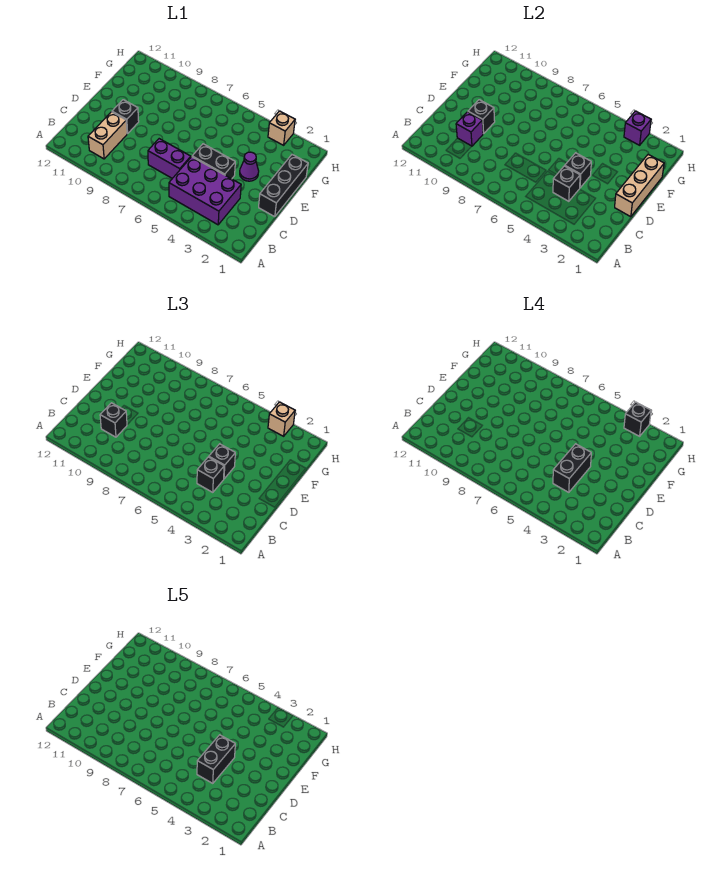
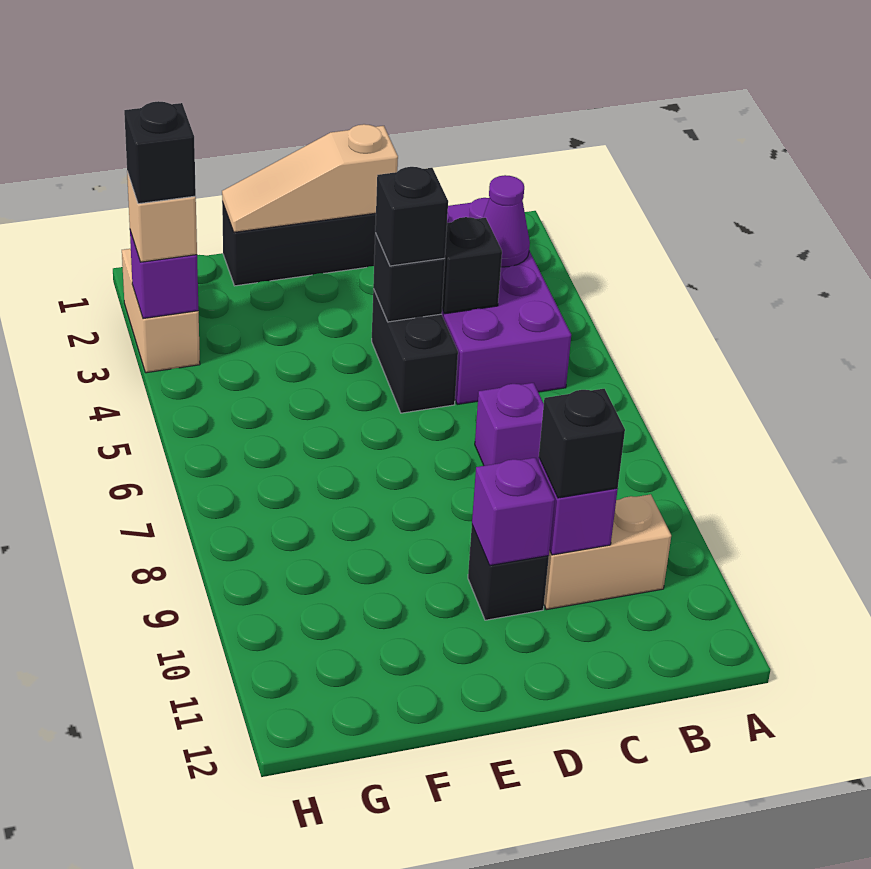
purple 2x3 brick [169,157,241,225] -> purple 2x4 brick [442,198,571,404]
black 1x1 brick [197,457,224,492] -> none
black 1x2 brick [553,444,591,492] -> none
black 1x2 brick [197,735,235,783] -> none
purple 1x2 brick [148,139,191,178] -> purple 1x1 brick [475,383,544,466]
tan 1x3 brick [615,155,664,217] -> tan 1x3 slope [222,124,398,232]
black 1x1 brick [468,100,495,134] -> purple 1x1 brick [472,458,555,565]
purple 1x1 cone [240,152,259,181] -> purple 1x1 cone moved to [483,175,530,267]
tan 1x1 brick [268,111,295,145] -> tan 1x2 brick [122,249,200,373]

